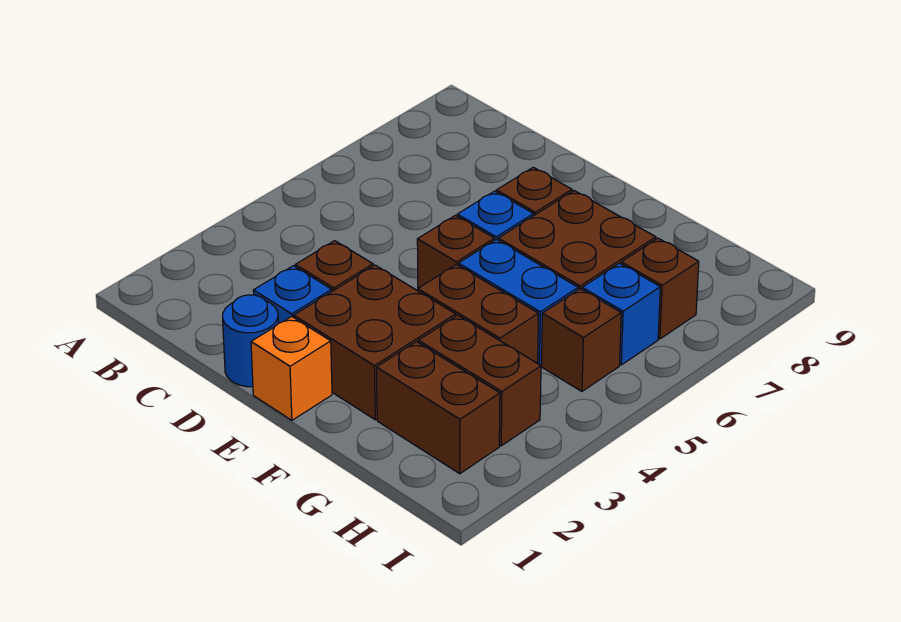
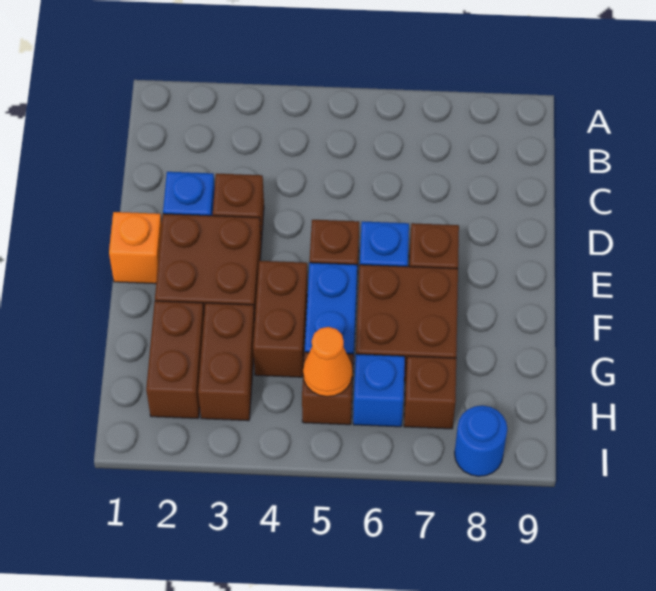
blue 1x1 round brick [223,295,278,387] -> blue 1x1 round brick moved to [455,406,507,476]
none -> orange 1x1 cone [303,327,352,397]

